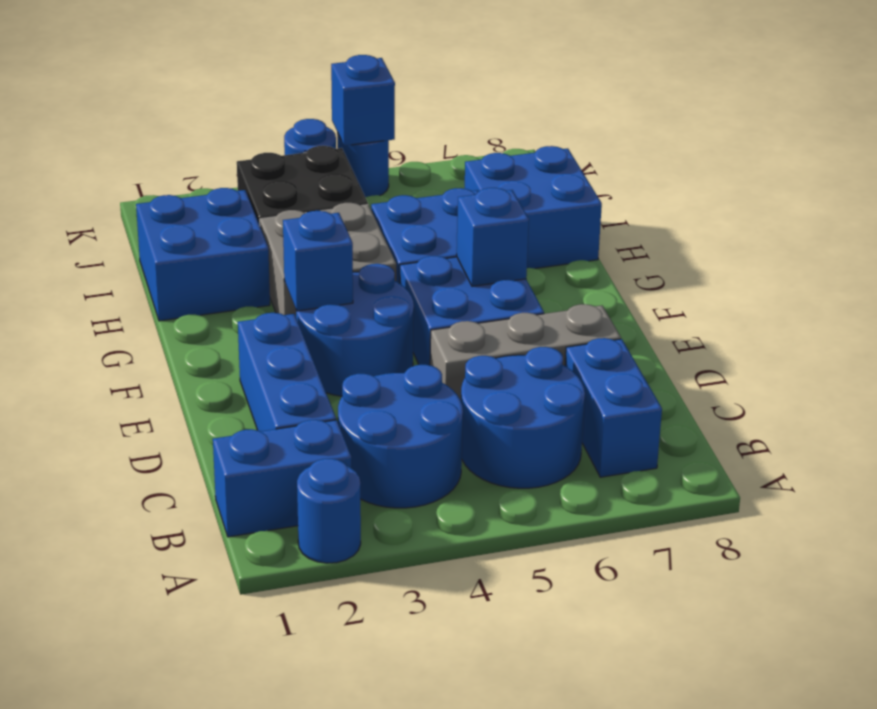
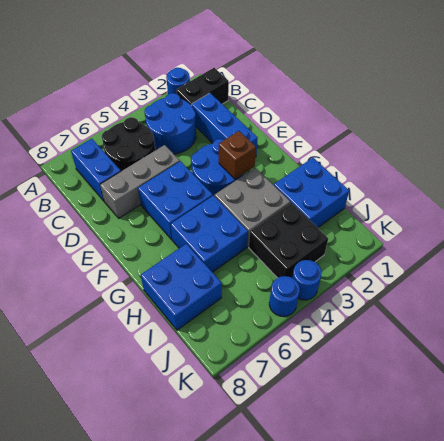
blue 1x2 brick [213,420,351,537] -> black 1x2 brick [176,68,229,105]
blue 2x2 round brick [461,347,585,488] -> black 2x2 round brick [102,117,155,171]
blue 1x1 brick [283,211,353,311] -> brown 1x1 brick [219,131,256,179]
blue 1x1 brick [457,188,529,286] -> none
blue 1x1 brick [331,55,395,146] -> none

